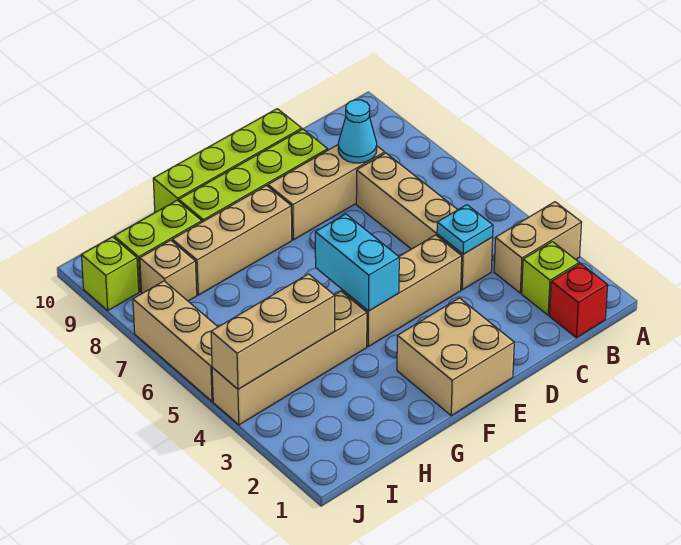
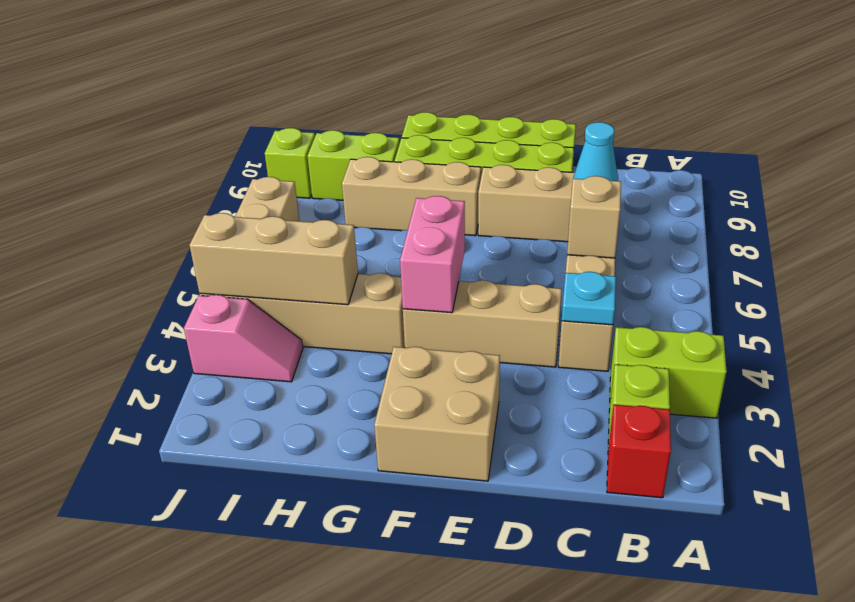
tan 1x2 brick [494,202,582,293] -> lime 1x2 brick [610,327,727,418]
cyan 1x2 brick [315,214,399,311] -> pink 1x2 brick [400,196,465,313]
none -> pink 1x2 slope [184,295,303,382]
tan 1x1 brick [140,240,197,301] -> tan 1x1 brick moved to [567,176,621,258]

